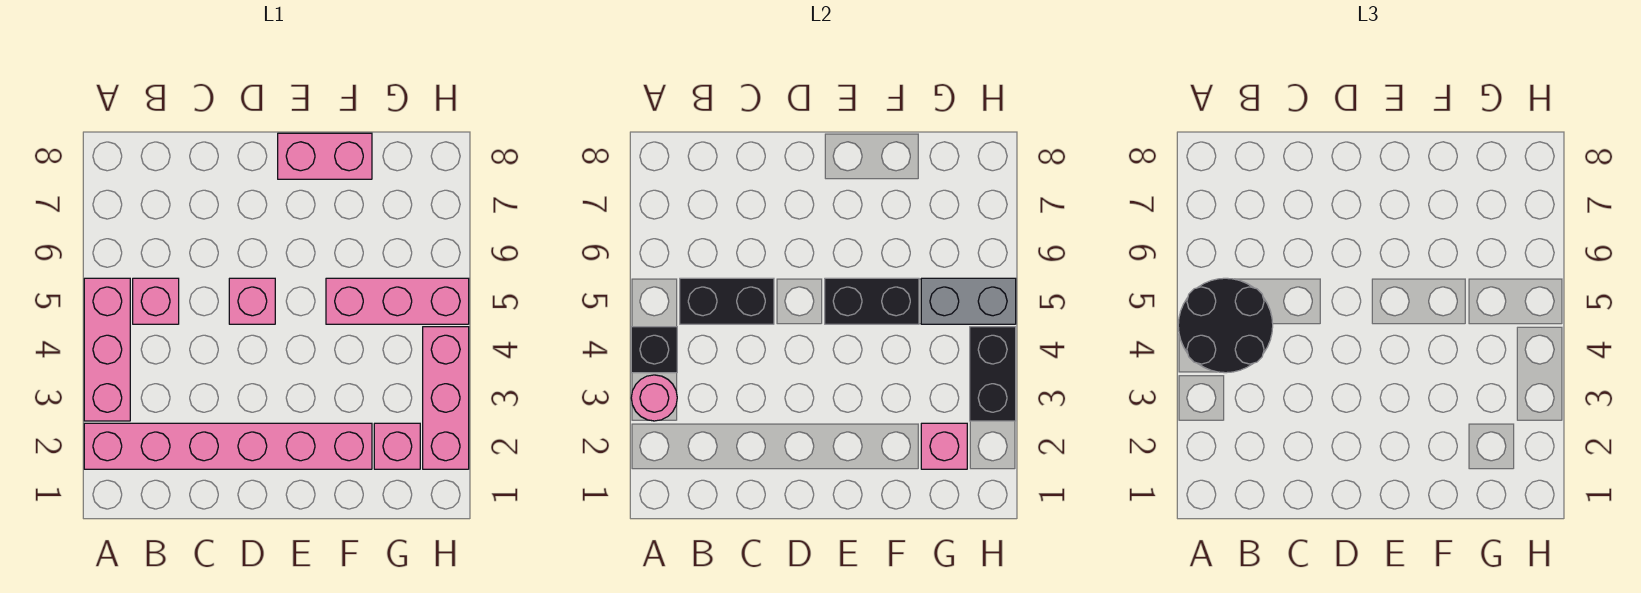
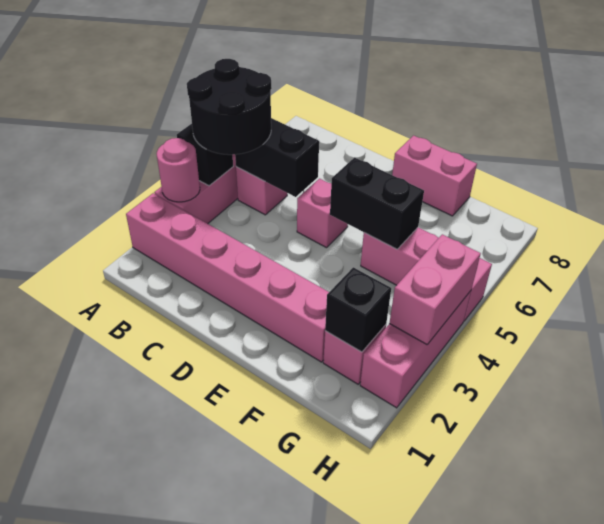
pink 1x1 brick [921,423,967,469] -> black 1x1 brick [325,267,391,352]
grey 1x2 brick [921,278,1016,324] -> none
black 1x2 brick [970,327,1016,421] -> pink 1x2 brick [389,234,481,345]

